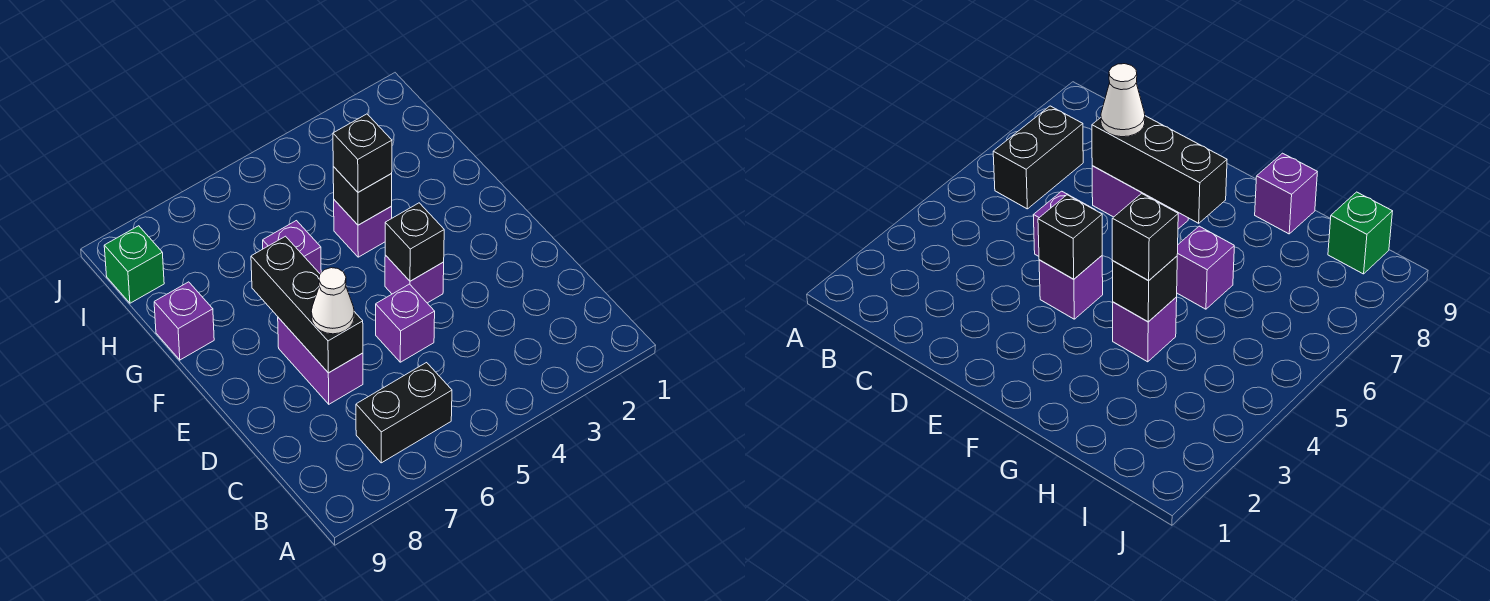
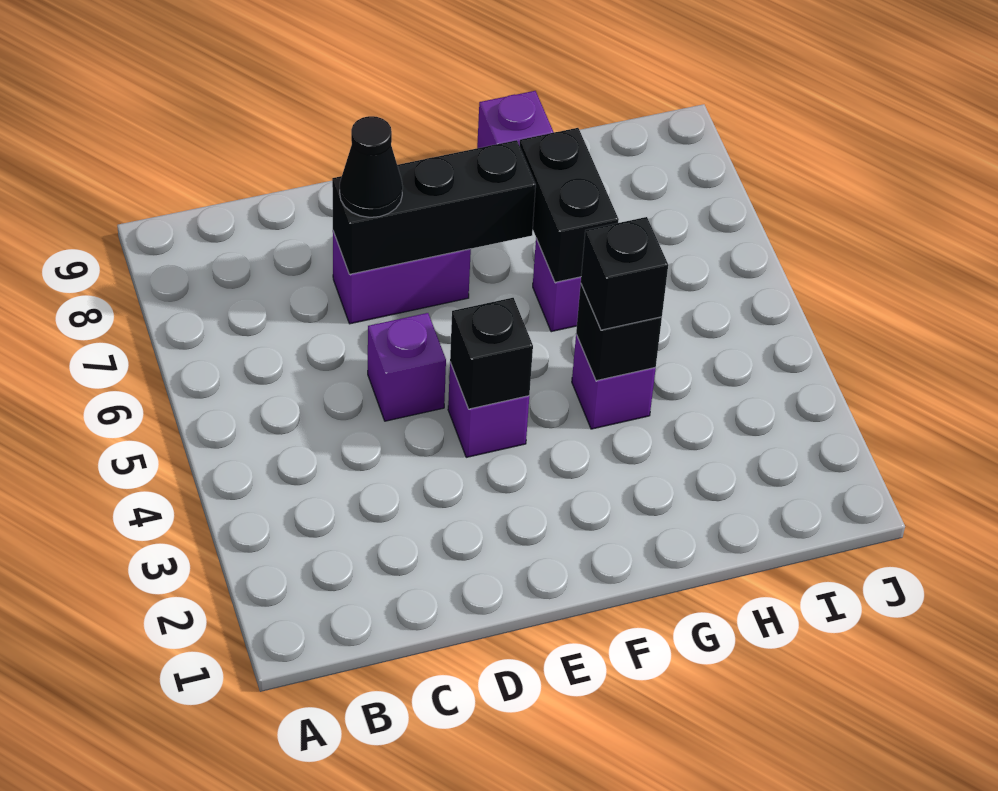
black 1x2 brick [356,363,452,463] -> black 1x2 brick moved to [520,128,619,282]
white 1x1 cone [311,268,354,334] -> black 1x1 cone [340,116,403,217]
green 1x1 brick [104,226,164,303] -> none

